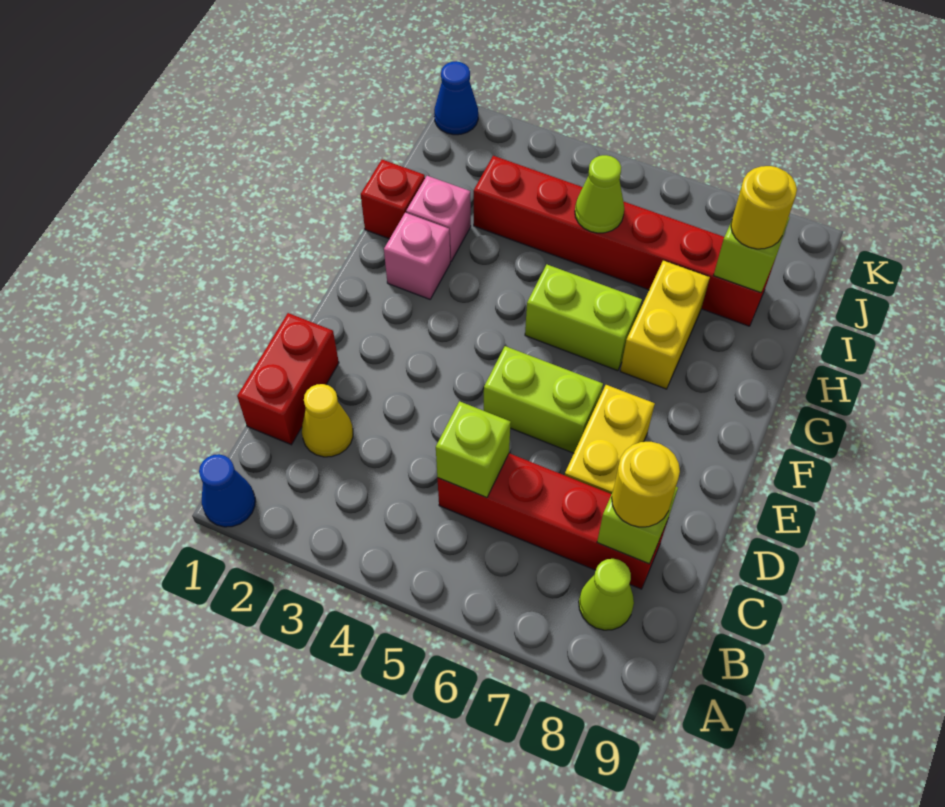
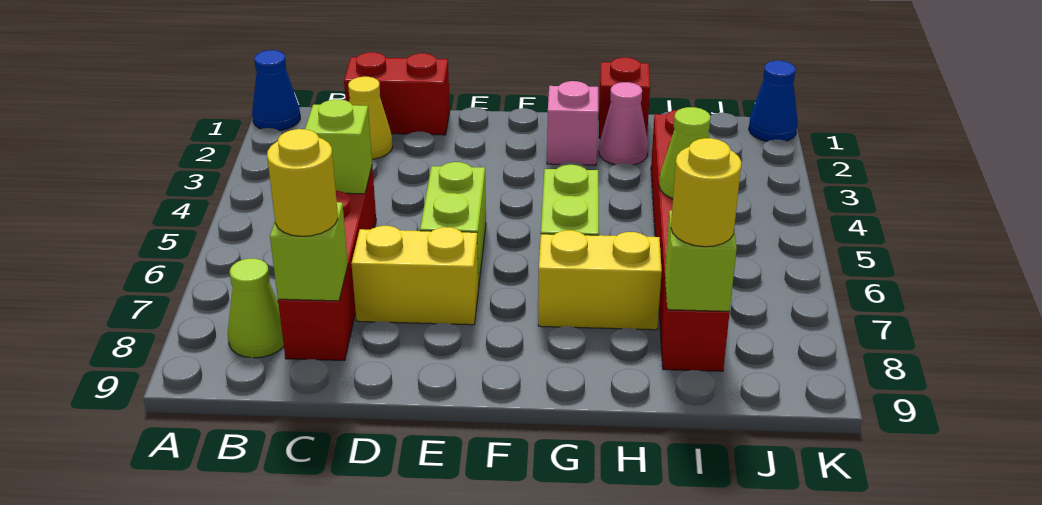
pink 1x1 brick [406,176,471,262] -> pink 1x1 cone [599,82,648,165]

